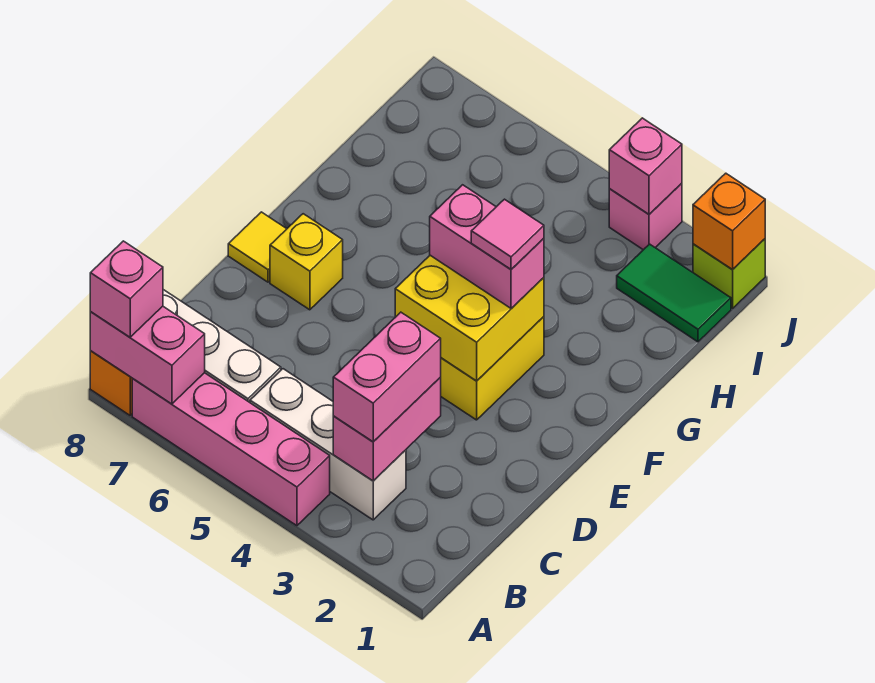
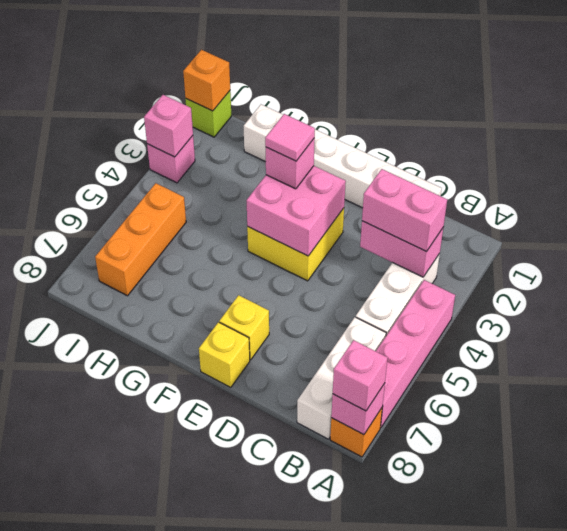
pink 1x2 brick [90,306,205,404] -> pink 1x1 brick [331,383,385,435]
none -> white 1x6 brick [244,104,442,208]
yellow 2x2 brick [395,255,544,381] -> pink 2x2 brick [246,166,346,256]
yellow 1x1 tile [228,212,286,282] -> yellow 1x1 brick [199,322,250,388]
pink 1x2 brick [430,185,544,308] -> pink 1x1 brick [266,138,315,189]
green 1x2 tile [617,244,731,342] -> none
none -> orange 1x3 brick [95,183,186,296]

